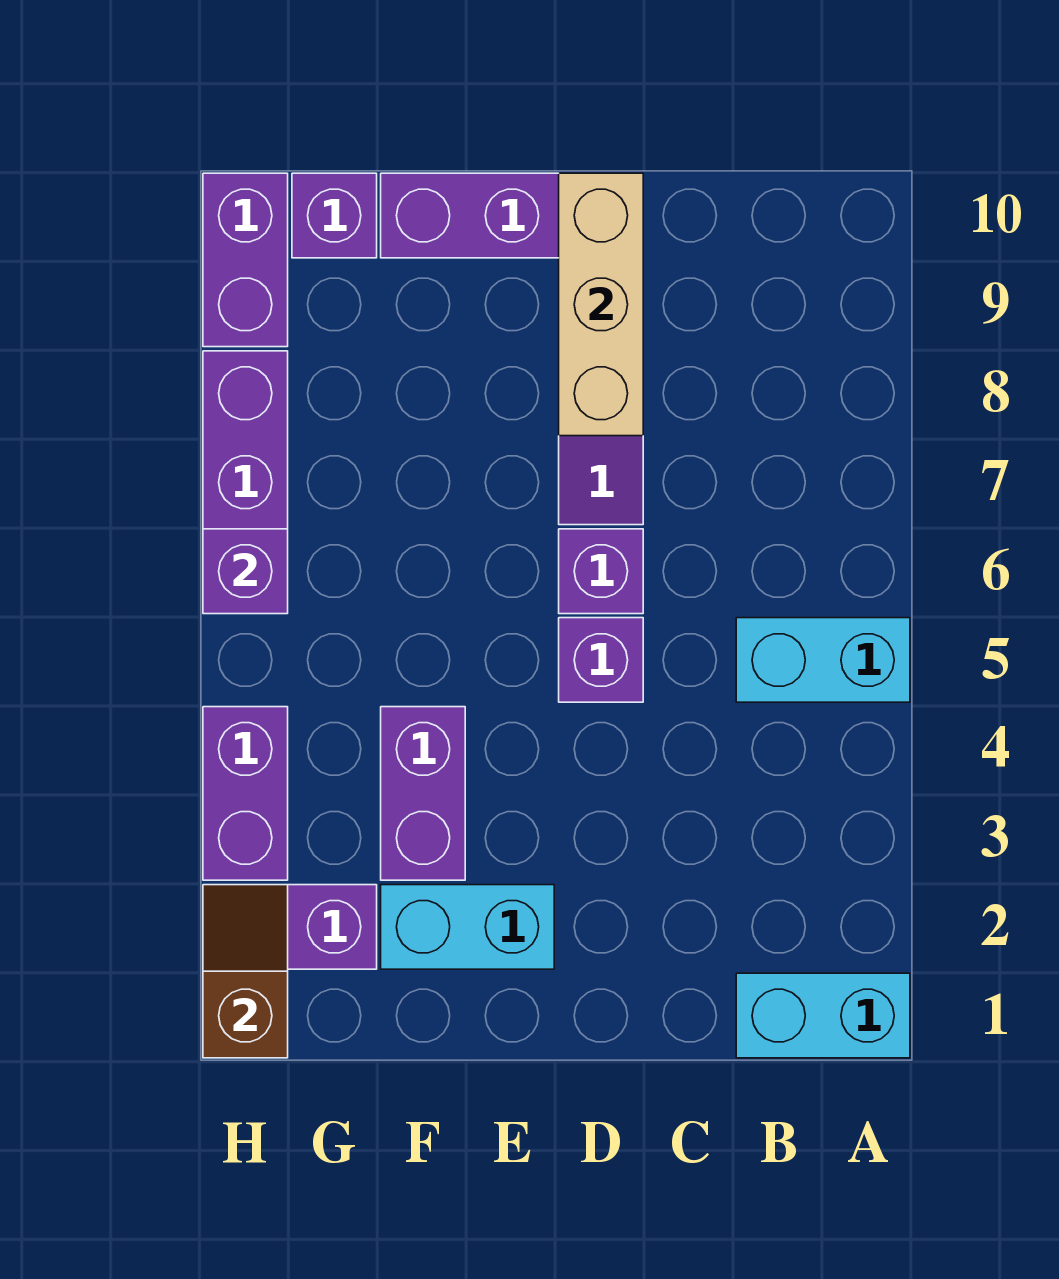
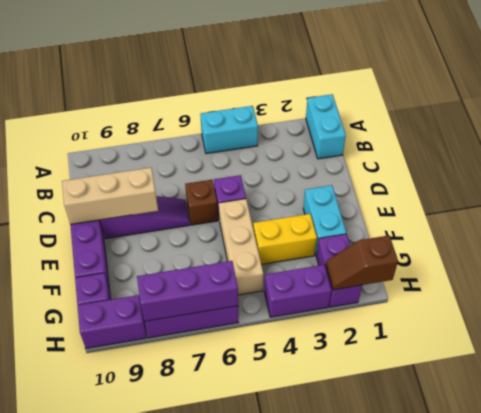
cyan 1x2 brick [736,618,910,702] -> cyan 1x2 brick turned to [200,106,258,154]
purple 1x1 brick [559,529,643,614] -> brown 1x1 brick [185,180,218,225]
none -> tan 1x3 brick [219,199,263,295]
purple 1x2 brick [381,707,465,880] -> yellow 1x2 brick [253,214,317,264]
purple 1x1 brick [203,529,288,614] -> purple 1x3 brick [137,261,238,321]

